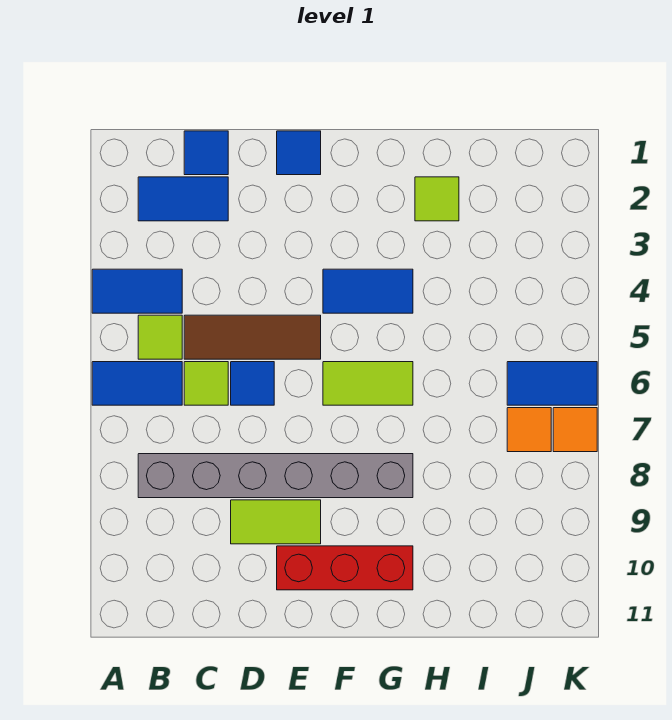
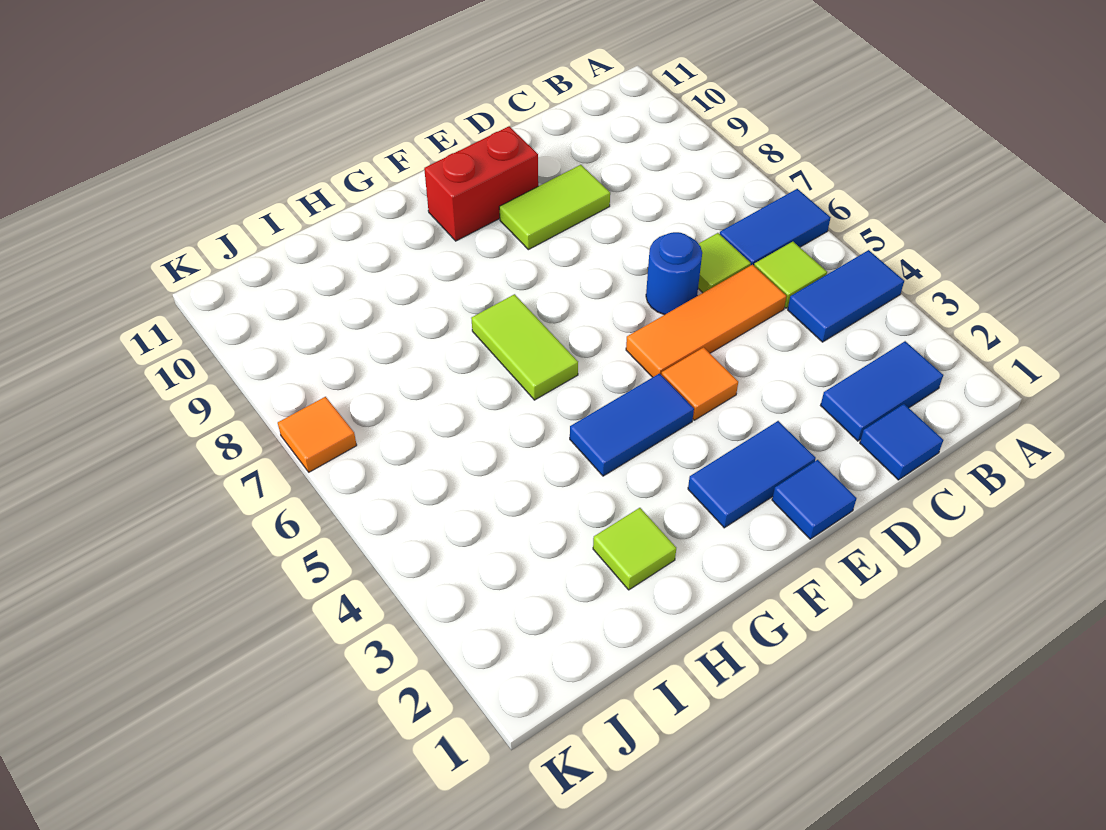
grey 1x6 brick [138,454,413,498] -> none
brown 1x3 tile [184,315,321,359] -> orange 1x3 tile [626,264,786,377]
blue 1x1 tile [231,362,274,405] -> blue 1x1 round brick [646,232,702,315]
red 1x3 brick [277,546,413,590] -> red 1x2 brick [424,126,538,241]
lime 1x2 tile [323,362,413,405] -> lime 1x2 tile turned to [471,294,578,400]
blue 1x2 tile [507,362,597,405] -> blue 1x2 tile moved to [688,421,816,528]
orange 1x1 tile [507,408,551,452] -> orange 1x1 tile moved to [662,347,738,420]

